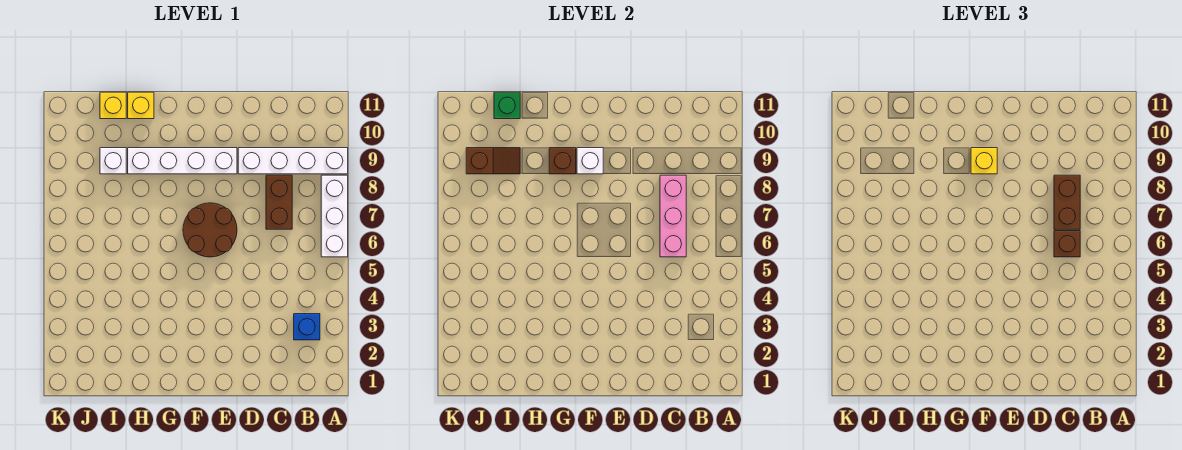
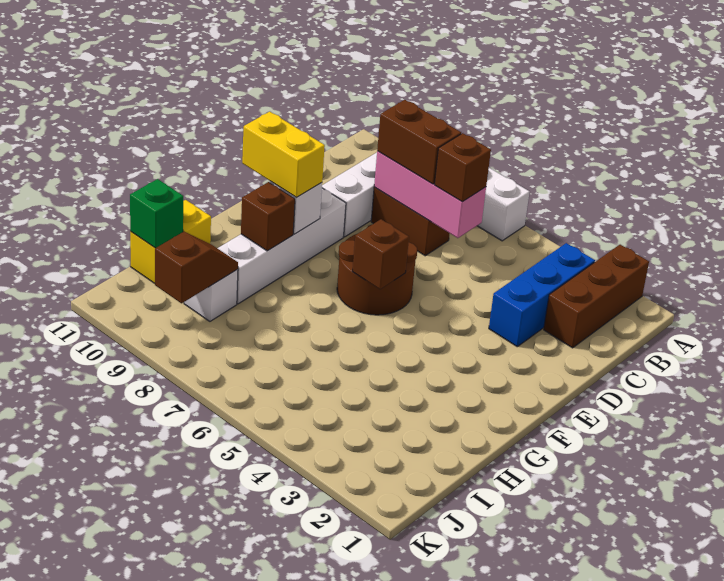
none -> brown 1x3 brick [544,245,649,348]
blue 1x1 brick [294,314,320,340] -> blue 1x3 brick [489,243,595,347]
none -> brown 1x1 brick [352,219,409,289]
yellow 1x1 brick [971,148,997,174] -> yellow 1x2 brick [242,112,325,198]

